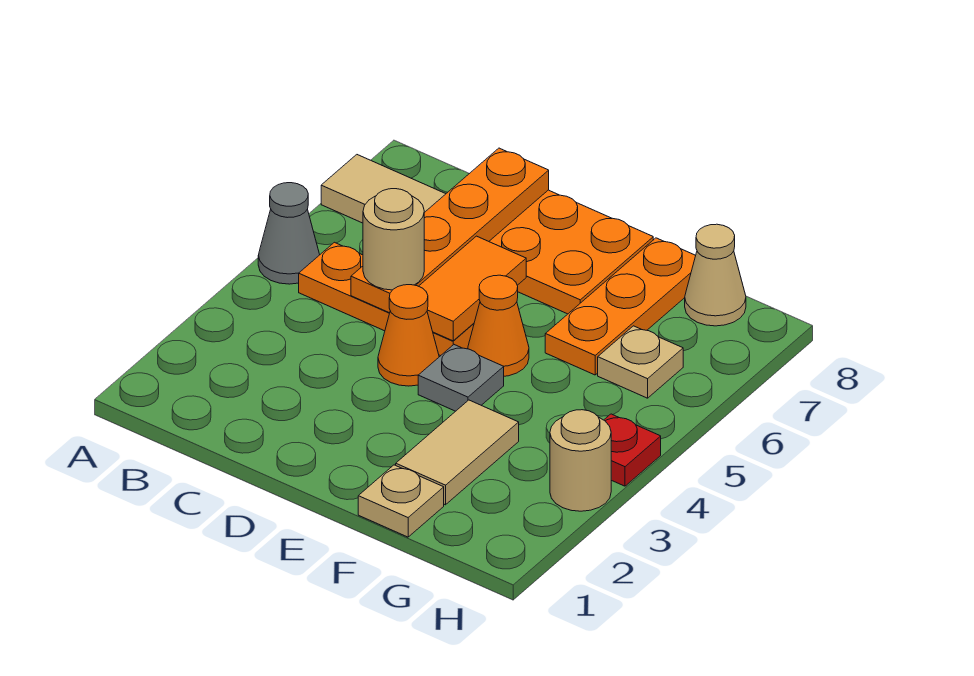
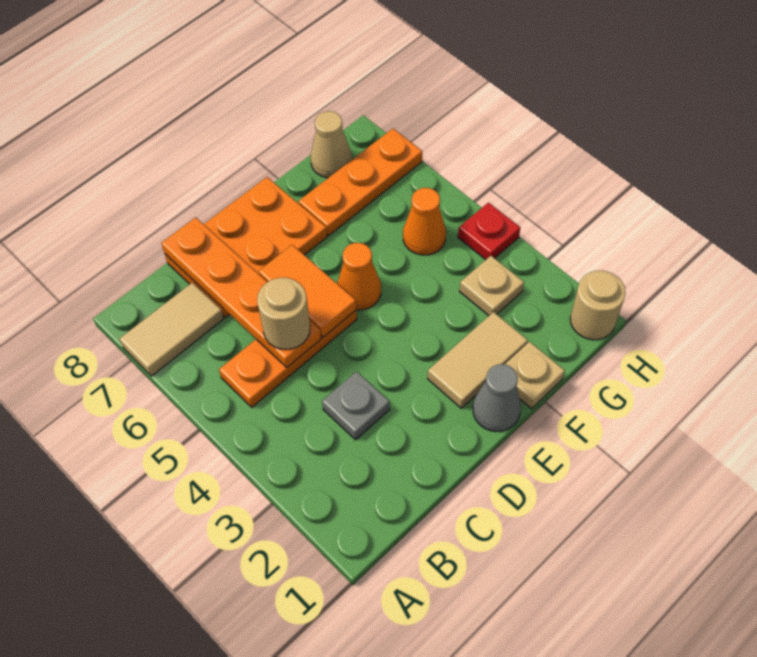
grey 1x1 cone [258,183,320,284] -> grey 1x1 cone moved to [473,364,521,432]
orange 1x1 cone [378,285,439,386] -> orange 1x1 cone moved to [403,188,446,255]
grey 1x1 plate [418,345,504,411] -> grey 1x1 plate moved to [322,372,390,440]
tan 1x2 tile [396,400,519,505] -> tan 1x2 tile turned to [428,312,528,408]
orange 1x3 plate [545,238,696,375] -> orange 1x3 plate turned to [298,129,422,236]
tan 1x1 plate [598,326,683,398] -> tan 1x1 plate moved to [460,256,524,316]
tan 1x1 round brick [550,410,611,511] -> tan 1x1 round brick moved to [570,271,626,340]

